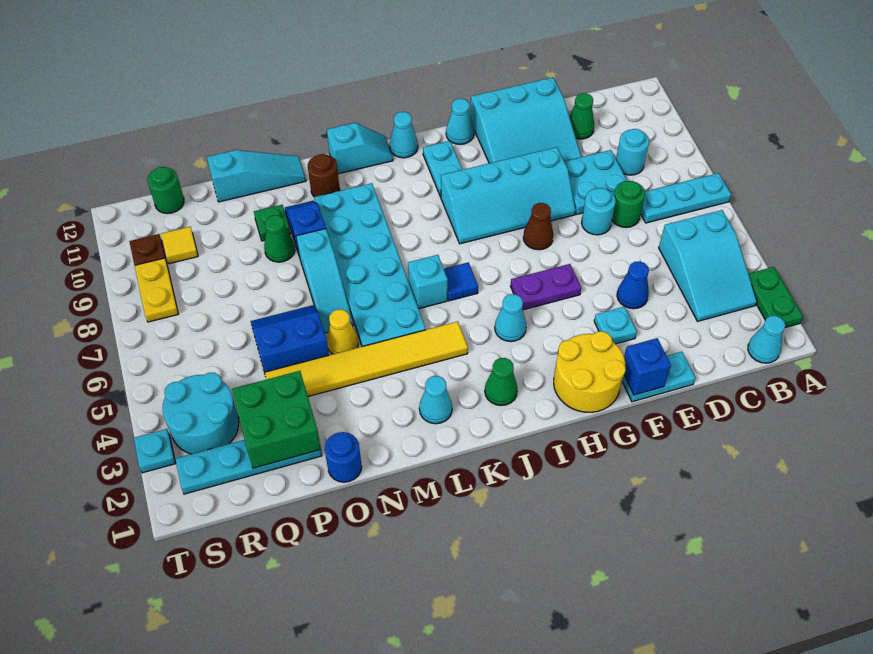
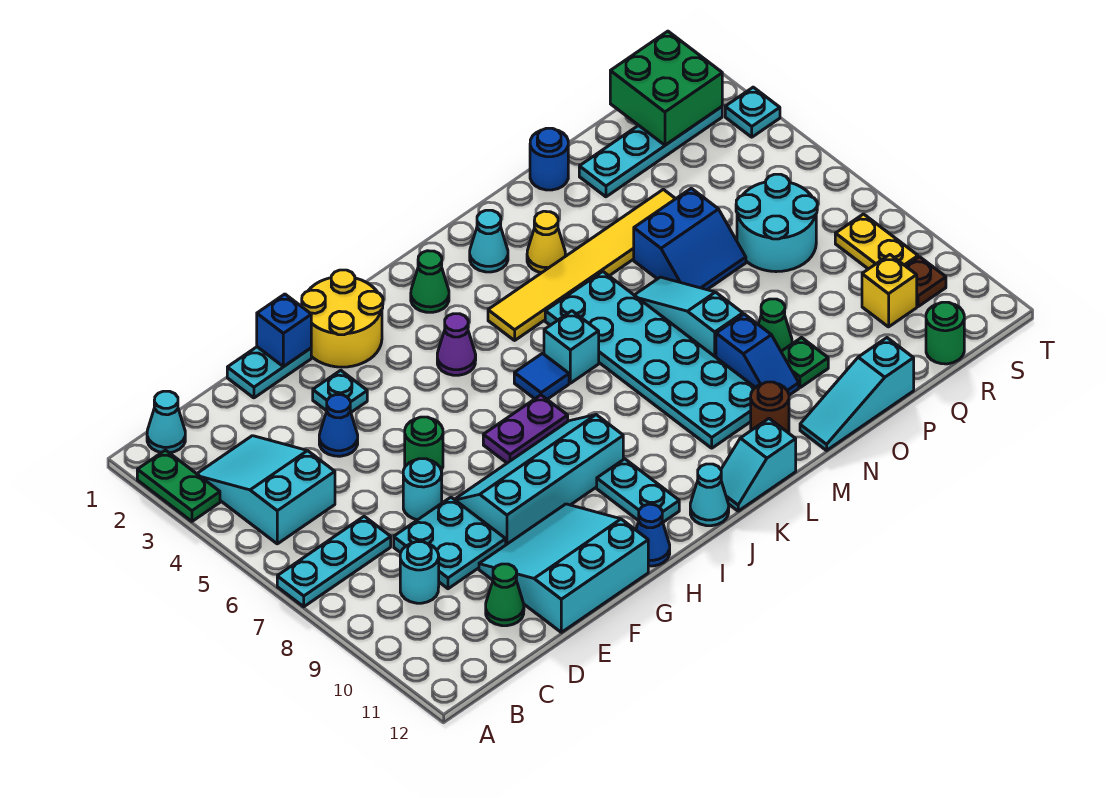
green 1x1 round brick [612,181,645,228] -> green 1x1 round brick moved to [405,417,443,470]
purple 1x2 plate [511,264,581,310] -> purple 1x2 plate moved to [483,395,568,463]
brown 1x1 cone [523,203,553,250] -> none
cyan 1x1 cone [446,99,474,144] -> blue 1x1 cone [636,504,670,566]
cyan 1x1 cone [495,294,526,342] -> purple 1x1 cone [437,314,476,375]
yellow 1x1 cone [327,309,358,354] -> yellow 1x1 cone moved to [527,211,565,273]
green 2x2 brick [232,371,321,468] -> green 2x2 brick moved to [610,31,722,145]
cyan 2x2 round brick [163,373,239,454] -> cyan 2x2 round brick moved to [736,174,817,272]
yellow 1x1 tile [161,227,198,264] -> yellow 1x1 brick [862,255,917,327]

